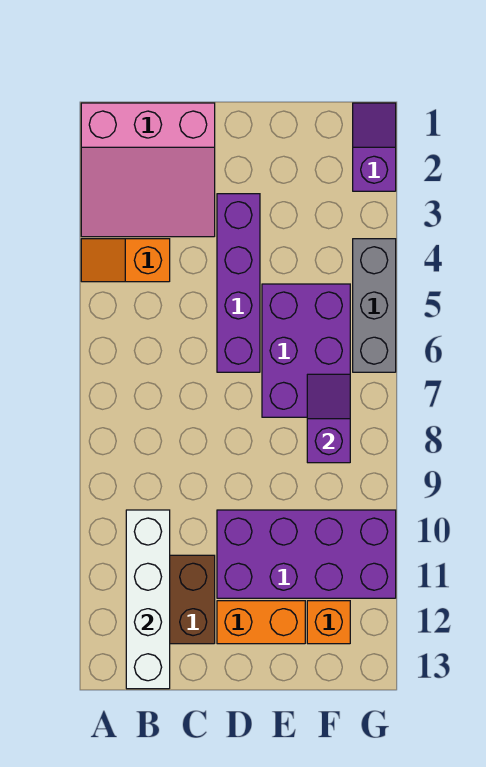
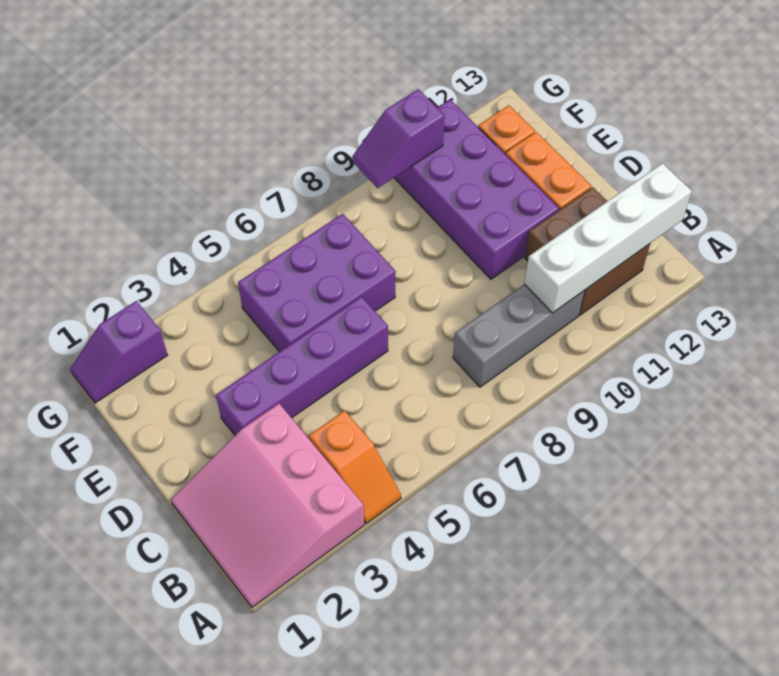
pink 3x3 slope [81,103,215,237] -> pink 3x3 slope turned to [171,404,364,607]
purple 1x2 slope [307,374,350,463] -> purple 1x2 slope moved to [352,89,445,188]
grey 1x3 brick [353,239,396,372] -> grey 1x3 brick moved to [453,284,584,387]

